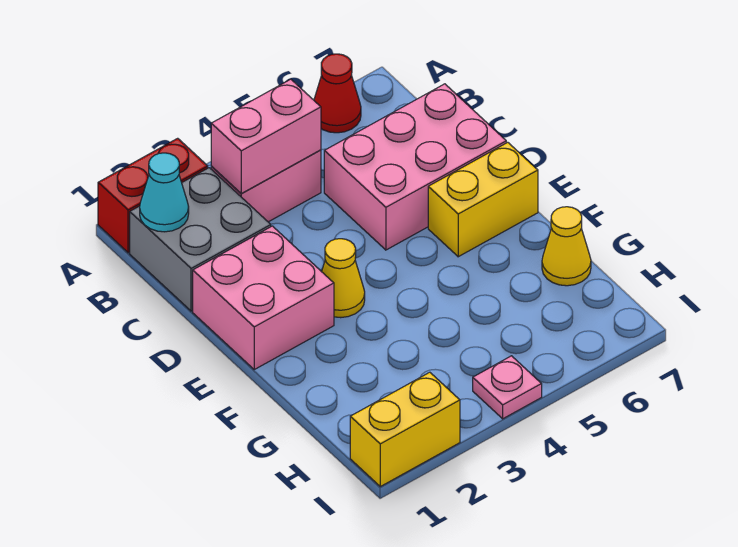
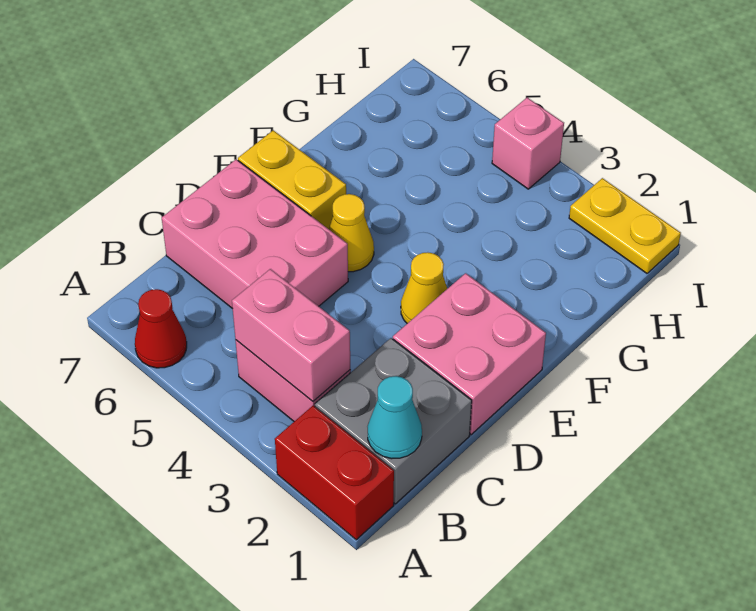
yellow 1x1 cone [542,207,591,286] -> yellow 1x1 cone moved to [329,194,374,272]
yellow 1x2 brick [350,372,460,486] -> yellow 1x2 plate [569,178,681,273]
pink 1x1 plate [473,356,542,419] -> pink 1x1 brick [492,98,564,189]

